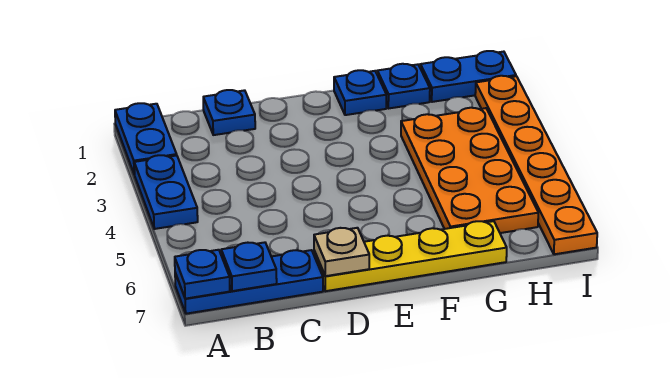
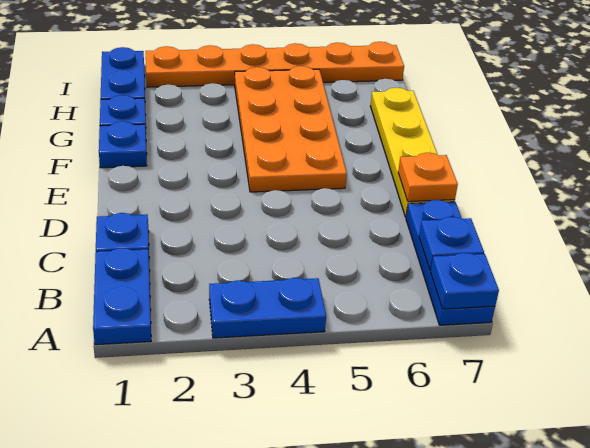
blue 1x2 plate [115,103,177,175] -> blue 1x2 plate turned to [93,248,151,345]
tan 1x1 plate [314,228,369,276] -> orange 1x1 plate [398,153,458,202]
orange 2x4 plate [401,108,538,233] -> orange 2x4 plate turned to [235,66,347,192]

